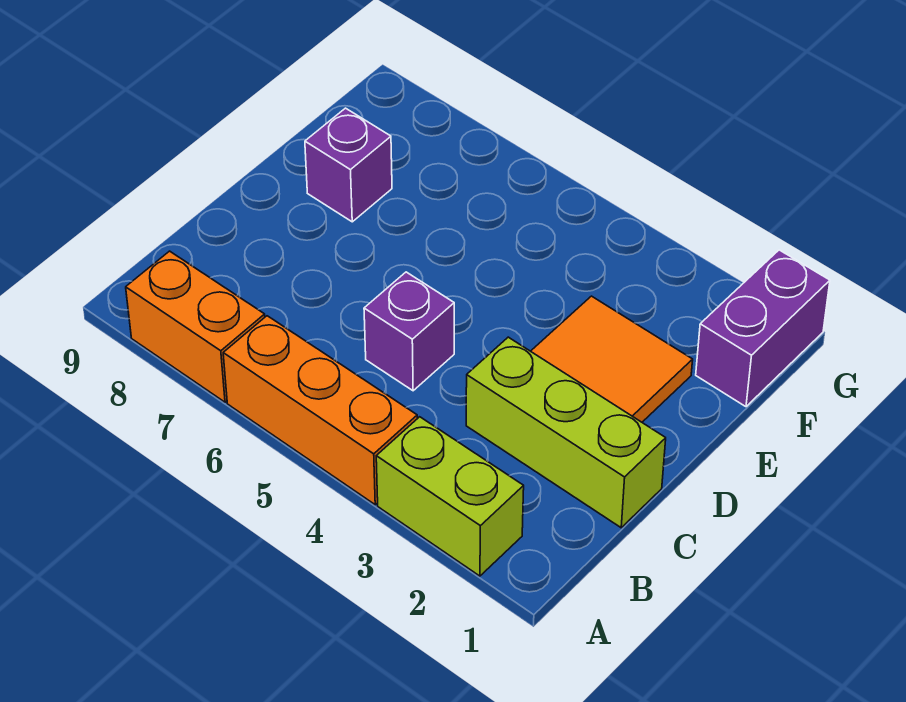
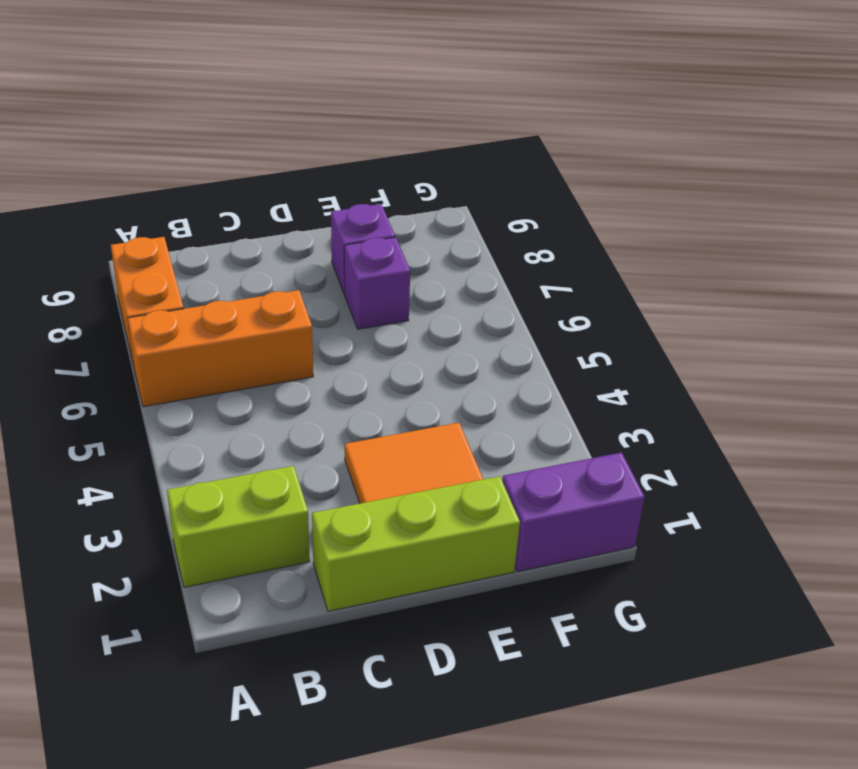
lime 1x2 brick [376,417,524,576] -> lime 1x2 brick turned to [167,466,310,587]
orange 1x3 brick [223,316,417,505] -> orange 1x3 brick turned to [127,290,313,407]
lime 1x3 brick [466,337,666,528] -> lime 1x3 brick turned to [312,476,520,611]
purple 1x1 brick [364,272,454,391] -> purple 1x1 brick moved to [344,237,410,329]

